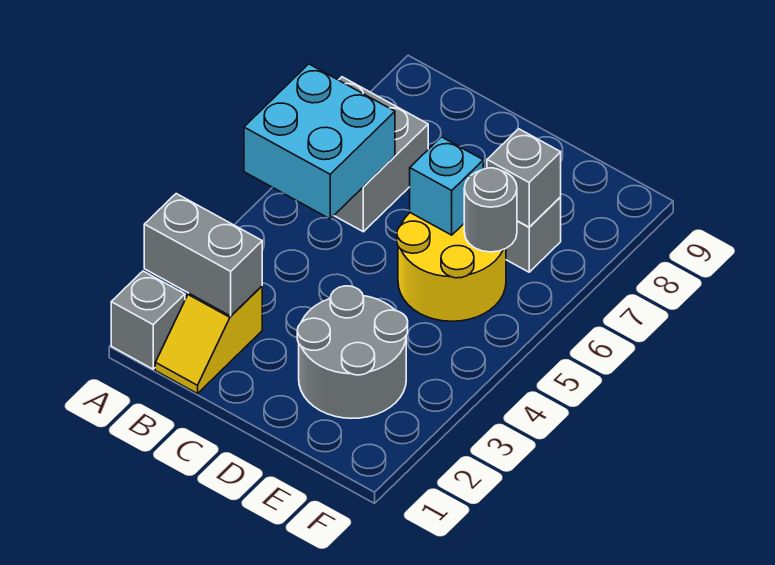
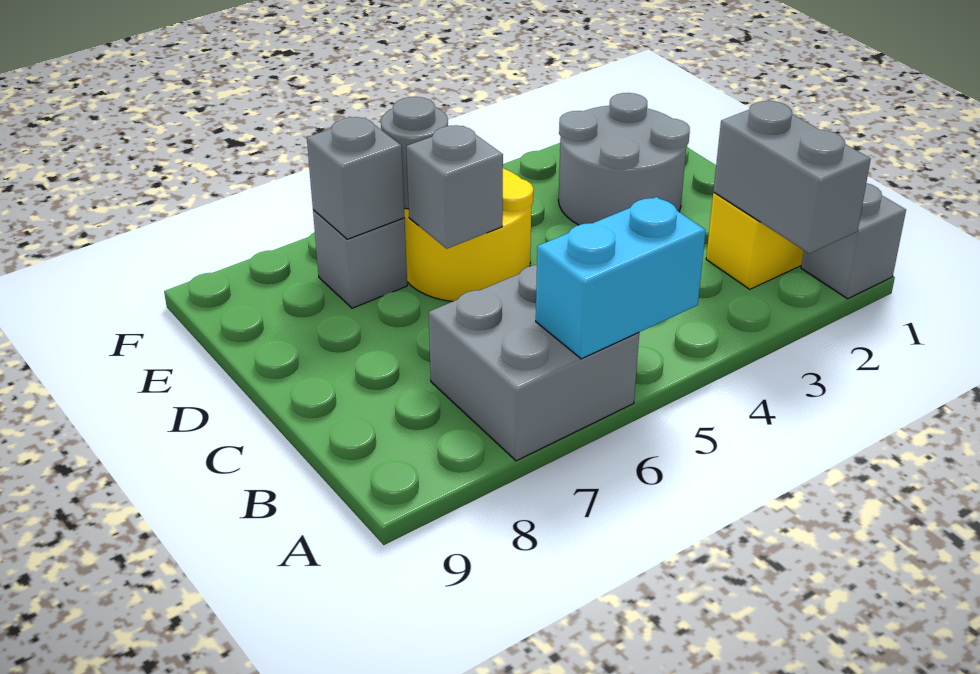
cyan 2x2 brick [244,64,395,219] -> cyan 1x2 brick [536,197,706,359]
cyan 1x1 brick [410,137,483,235] -> grey 1x1 brick [406,125,503,249]

